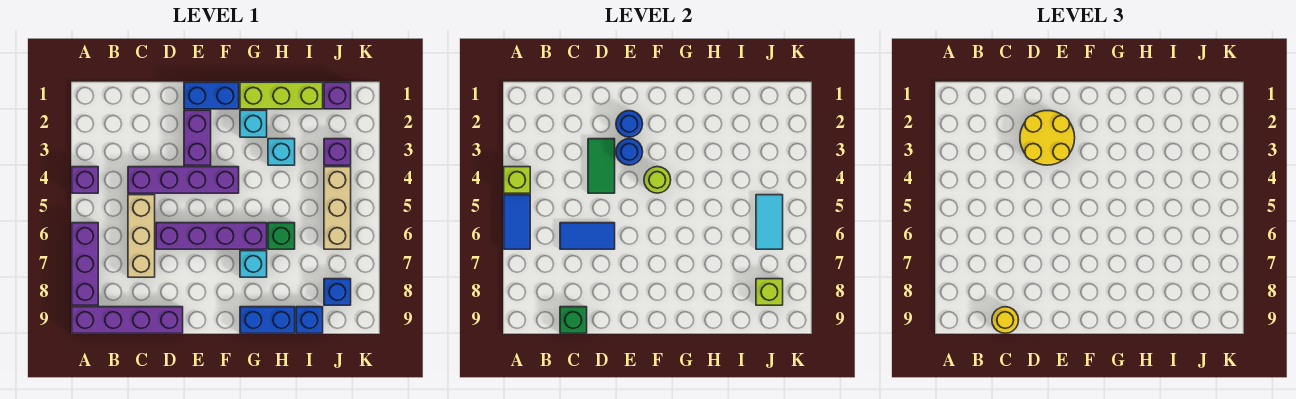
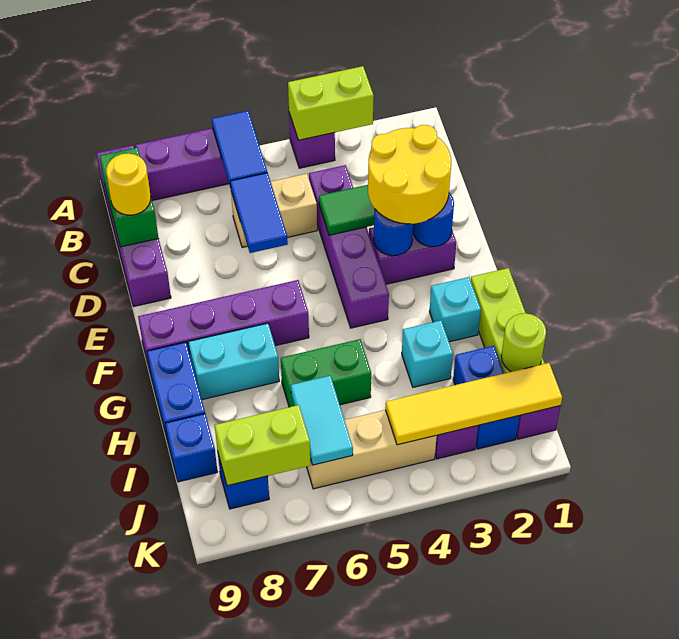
lime 1x1 brick [504,167,530,193] -> lime 1x2 brick [288,66,374,140]
blue 1x2 tile [504,195,530,249] -> blue 1x2 tile turned to [212,111,267,188]
tan 1x3 brick [128,195,155,277] -> tan 1x2 brick [231,174,317,248]
green 1x1 brick [560,307,587,333] -> green 1x2 brick [99,148,159,247]
purple 1x4 brick [156,223,267,249] -> purple 1x4 brick turned to [138,280,309,370]
blue 1x2 brick [184,82,239,109] -> blue 1x2 brick moved to [453,346,519,449]
lime 1x1 round brick [644,167,671,193] -> lime 1x1 round brick moved to [501,313,546,372]
cyan 1x1 brick [240,251,267,277] -> cyan 1x2 brick [188,323,279,400]
green 1x1 brick [268,223,295,249] -> green 1x2 brick [281,339,371,407]
none -> yellow 1x4 tile [386,363,562,445]
cyan 1x2 tile [756,195,783,249] -> cyan 1x2 tile turned to [291,376,353,465]
lime 1x1 brick [756,279,783,305] -> lime 1x2 brick [215,405,310,486]

